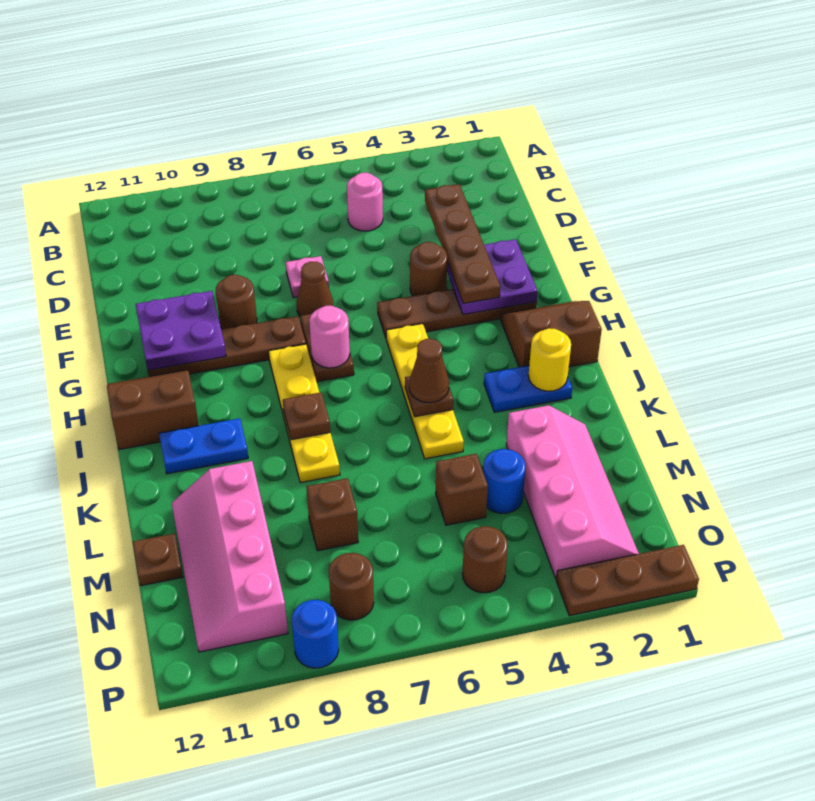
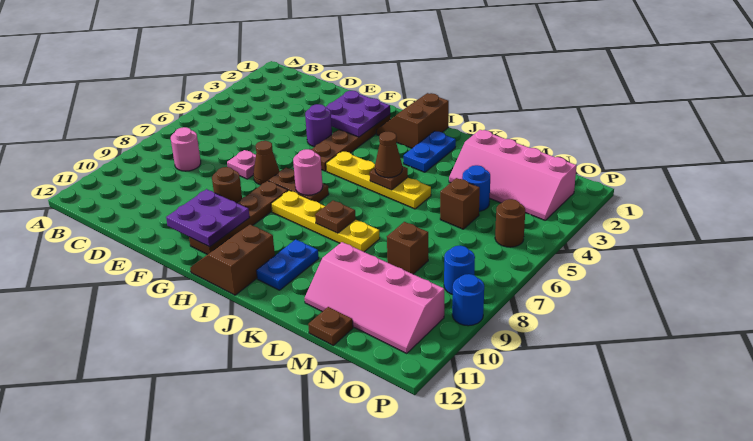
pink 1x1 round brick [347,173,383,231] -> pink 1x1 round brick moved to [171,127,201,171]
brown 1x4 plate [425,184,500,304] -> none
brown 1x1 round brick [410,242,447,296] -> purple 1x1 round brick [305,104,332,147]
yellow 1x1 round brick [528,328,571,391] -> none
pink 2x4 slope [506,405,639,578] -> pink 2x4 slope turned to [449,130,577,220]
brown 1x1 round brick [329,553,374,620] -> blue 1x1 round brick [444,246,475,295]
brown 1x3 plate [556,545,699,616] -> none

